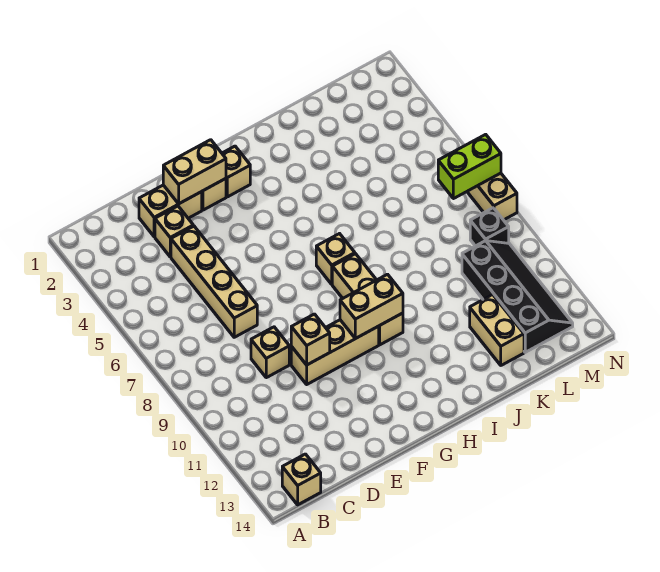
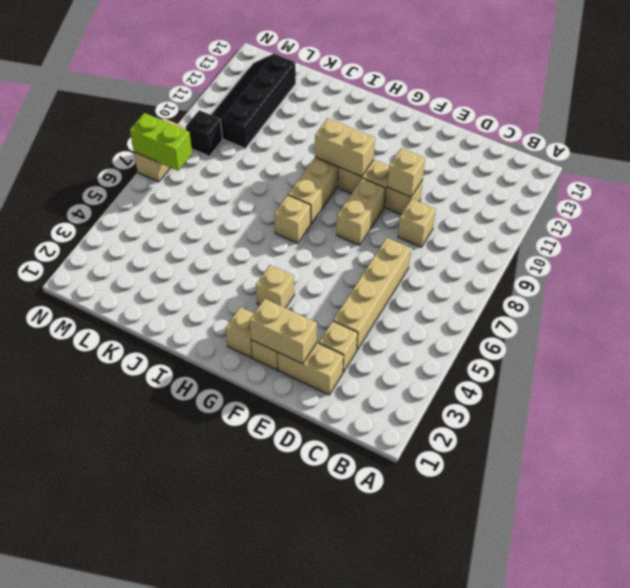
tan 1x1 brick [282,454,321,505] -> tan 1x1 brick moved to [256,265,294,308]
tan 1x2 brick [470,295,524,365] -> tan 1x2 brick moved to [337,178,386,245]

